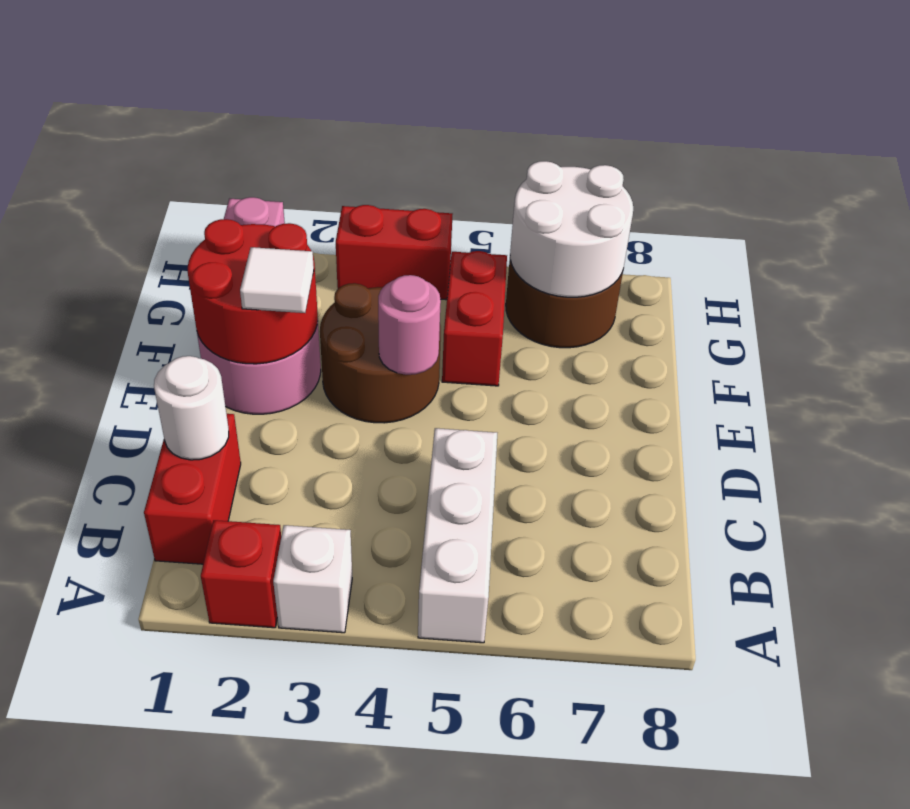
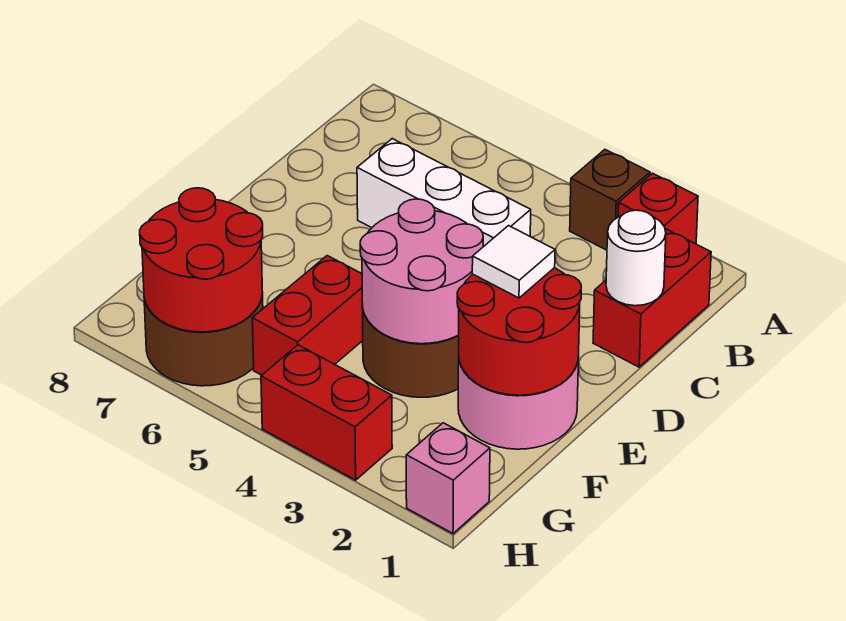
white 1x1 brick [273,525,352,633] -> brown 1x1 brick [570,150,650,250]
white 1x3 brick [418,428,497,643] -> white 1x3 brick turned to [357,139,531,247]
pink 1x1 round brick [378,275,441,375] -> pink 2x2 round brick [360,199,483,344]
white 2x2 round brick [510,161,633,297] -> red 2x2 round brick [140,188,263,332]

